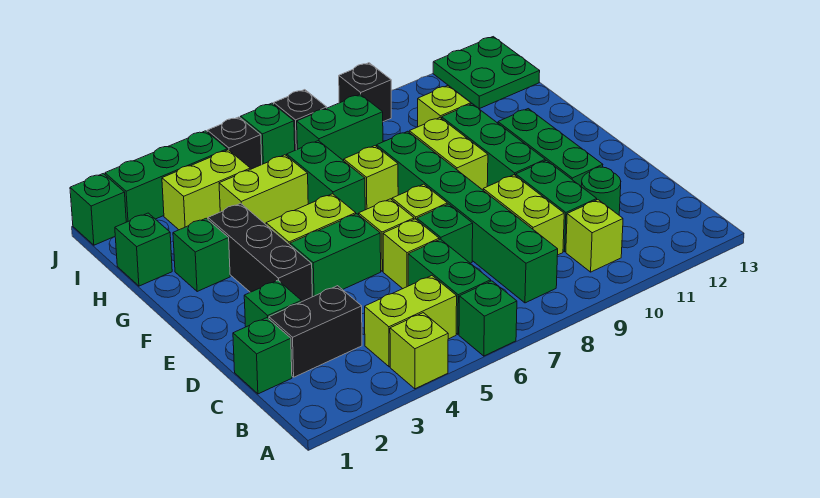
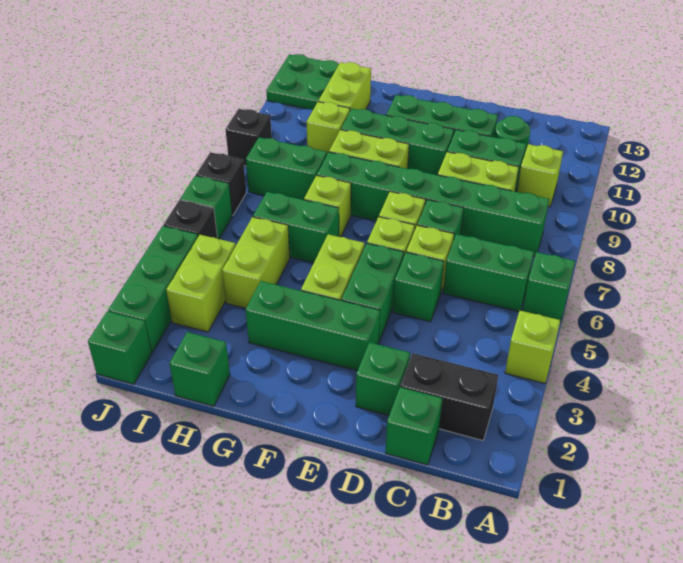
lime 1x2 brick [365,276,457,367] -> lime 1x2 brick moved to [318,62,371,111]
black 1x2 brick [269,286,362,377] -> black 1x2 brick turned to [400,353,498,440]
black 1x3 brick [208,203,312,302] -> green 1x3 brick [246,281,380,371]
green 1x1 brick [173,218,230,292] -> green 1x1 brick moved to [393,252,444,322]
green 1x2 brick [297,94,383,161] -> green 1x2 brick turned to [246,137,327,200]

